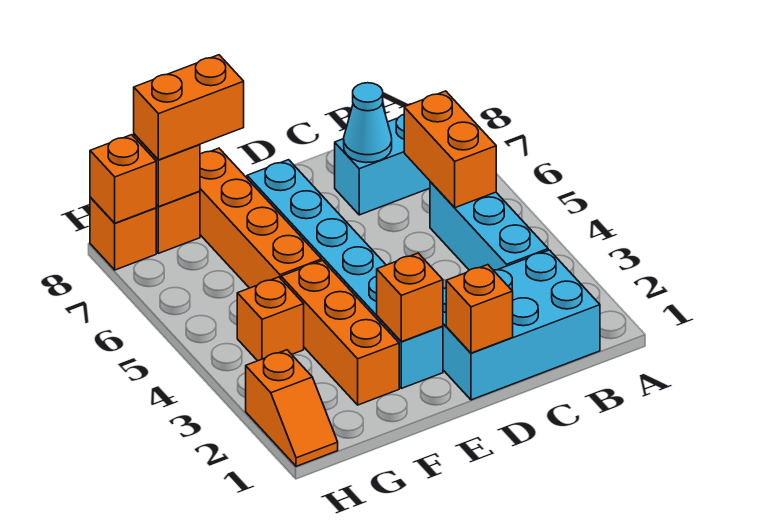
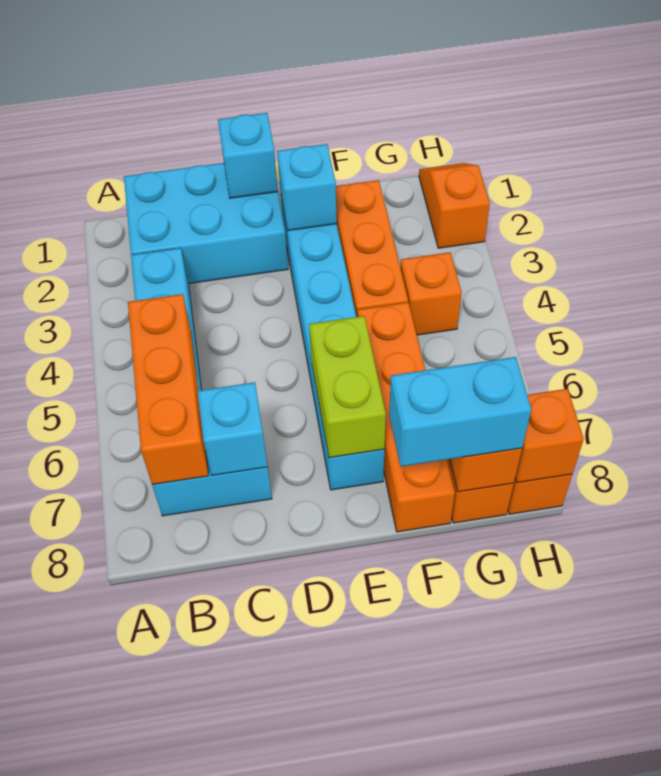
orange 1x2 brick [404,91,496,208] -> orange 1x3 brick [128,294,208,485]
cyan 1x1 cone [344,83,392,163] -> cyan 1x1 brick [198,382,268,475]
orange 1x1 brick [446,265,513,353] -> cyan 1x1 brick [218,113,278,198]
orange 1x1 brick [377,253,443,342] -> cyan 1x1 brick [277,144,337,231]
none -> lime 1x2 brick [309,316,386,458]
orange 1x2 brick [134,55,244,160] -> cyan 1x2 brick [389,357,531,467]

